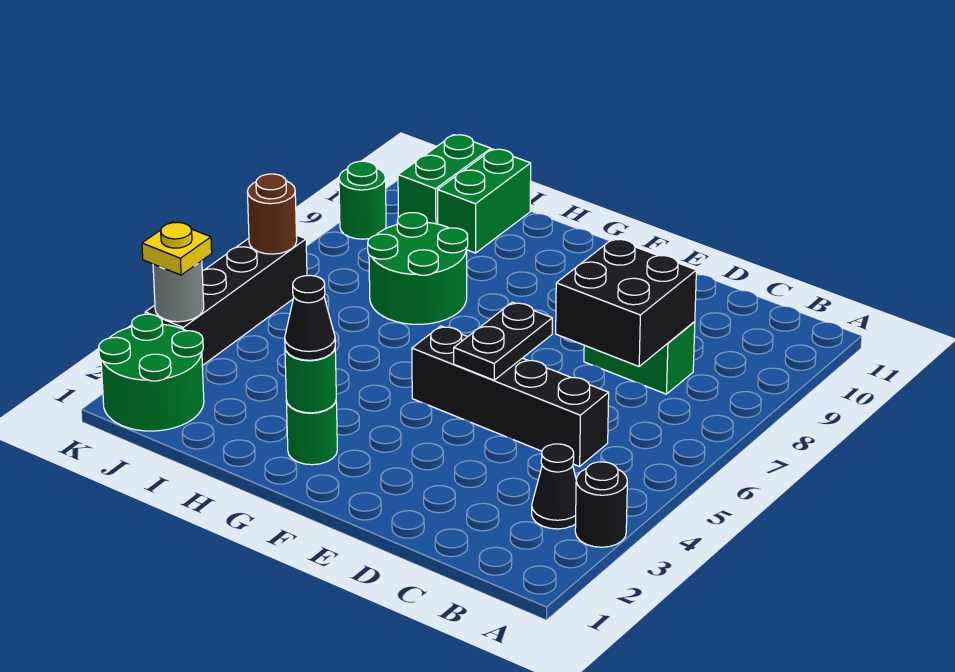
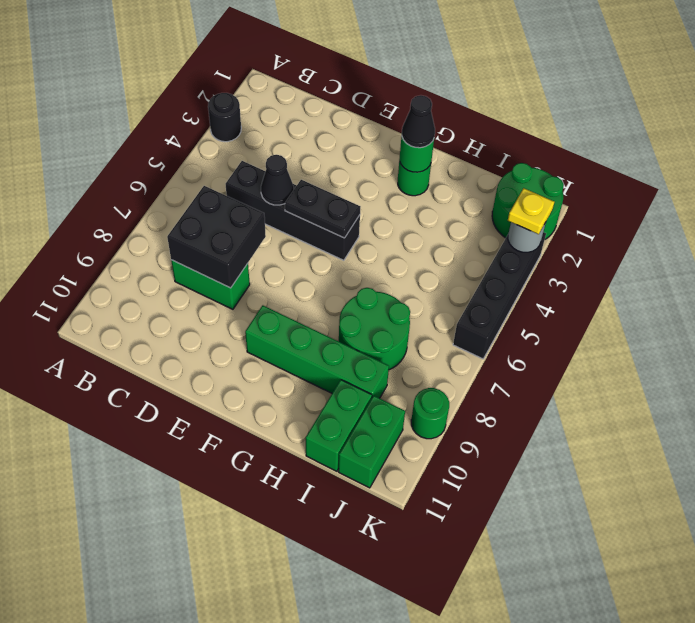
black 1x1 cone [532,444,576,529] -> black 1x1 cone moved to [261,155,294,205]
black 1x2 plate [454,302,552,380] -> black 1x2 plate turned to [285,180,360,238]
none -> green 1x4 brick [245,305,389,398]
brown 1x1 round brick [247,174,297,254] -> none

